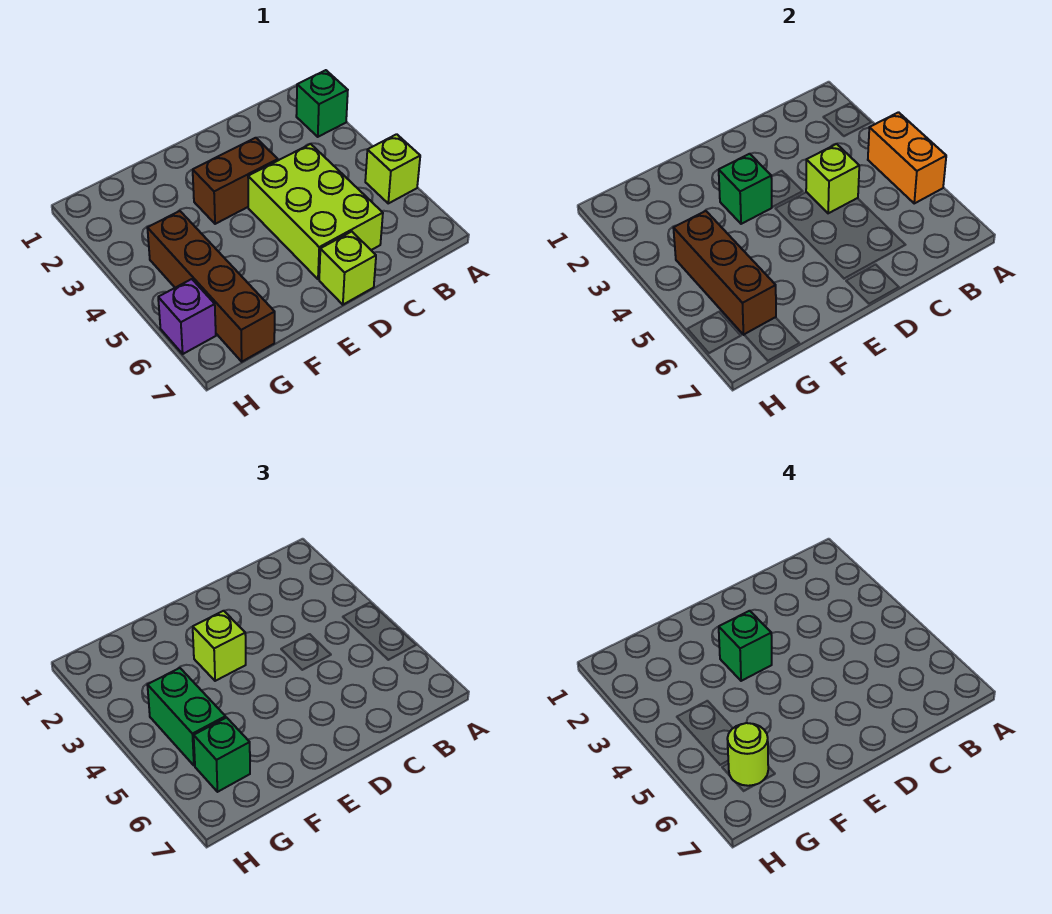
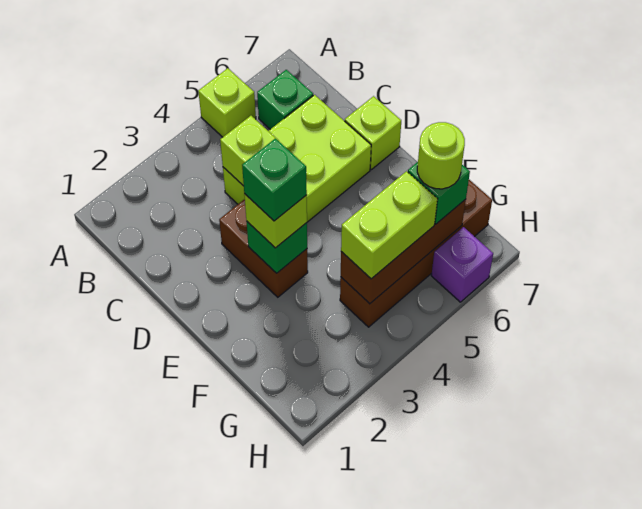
green 1x1 brick [296,70,348,137] -> green 1x1 brick moved to [257,70,313,129]
orange 1x2 brick [868,112,946,203] -> none
green 1x2 brick [147,668,226,766] -> lime 1x2 brick [341,171,437,279]

